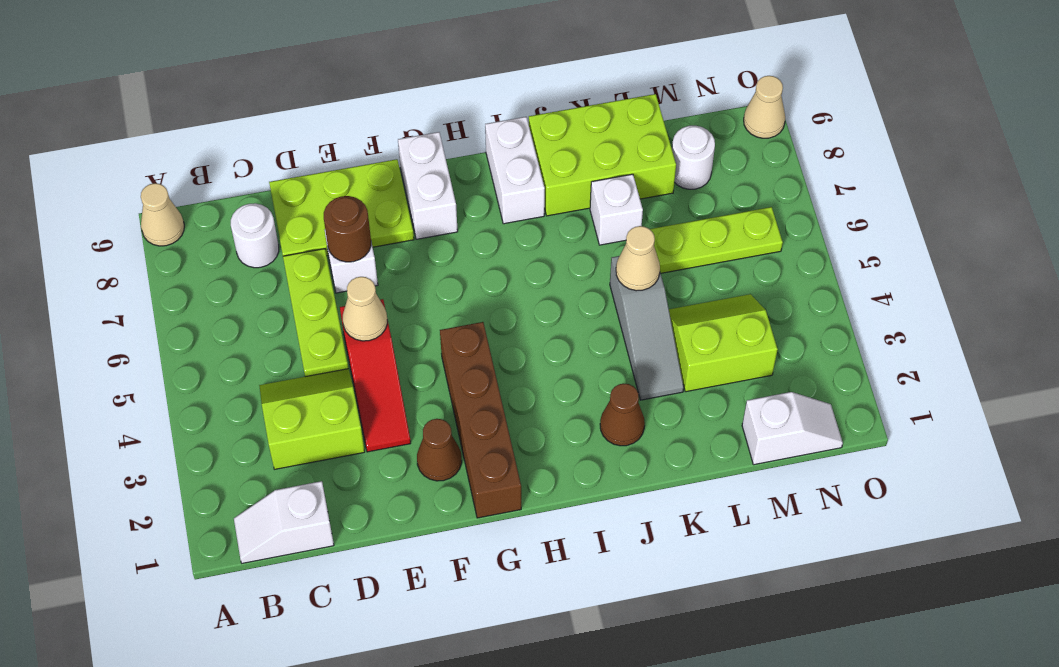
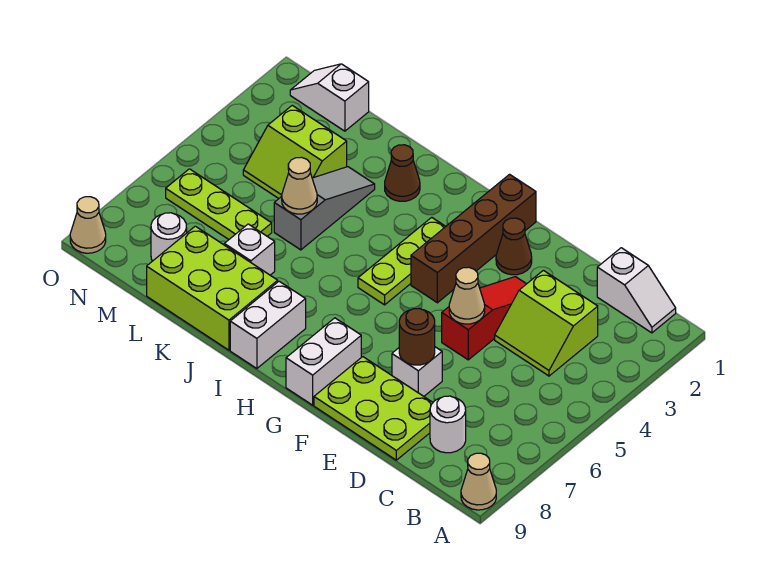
lime 1x3 plate [283,249,348,377] -> lime 1x3 plate moved to [358,217,446,305]

